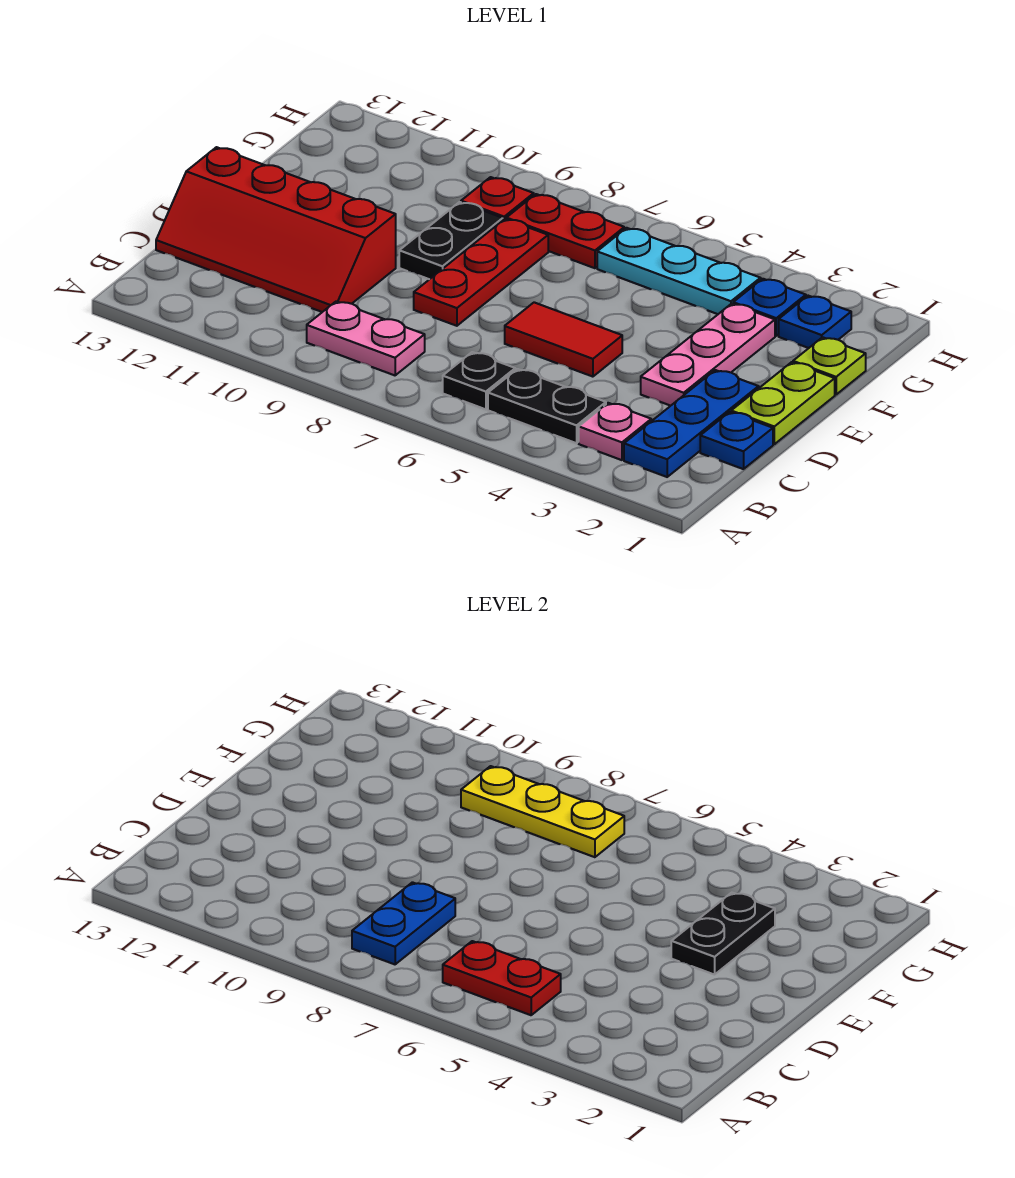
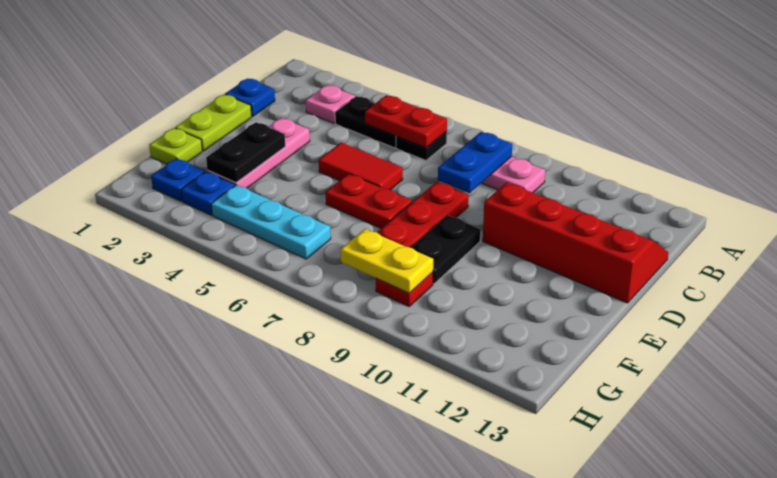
blue 1x3 plate [624,370,759,477] -> none
red 1x2 plate [506,194,624,268] -> red 1x2 plate moved to [326,174,412,228]
yellow 1x3 plate [461,766,624,857] -> yellow 1x2 plate [340,229,433,293]

